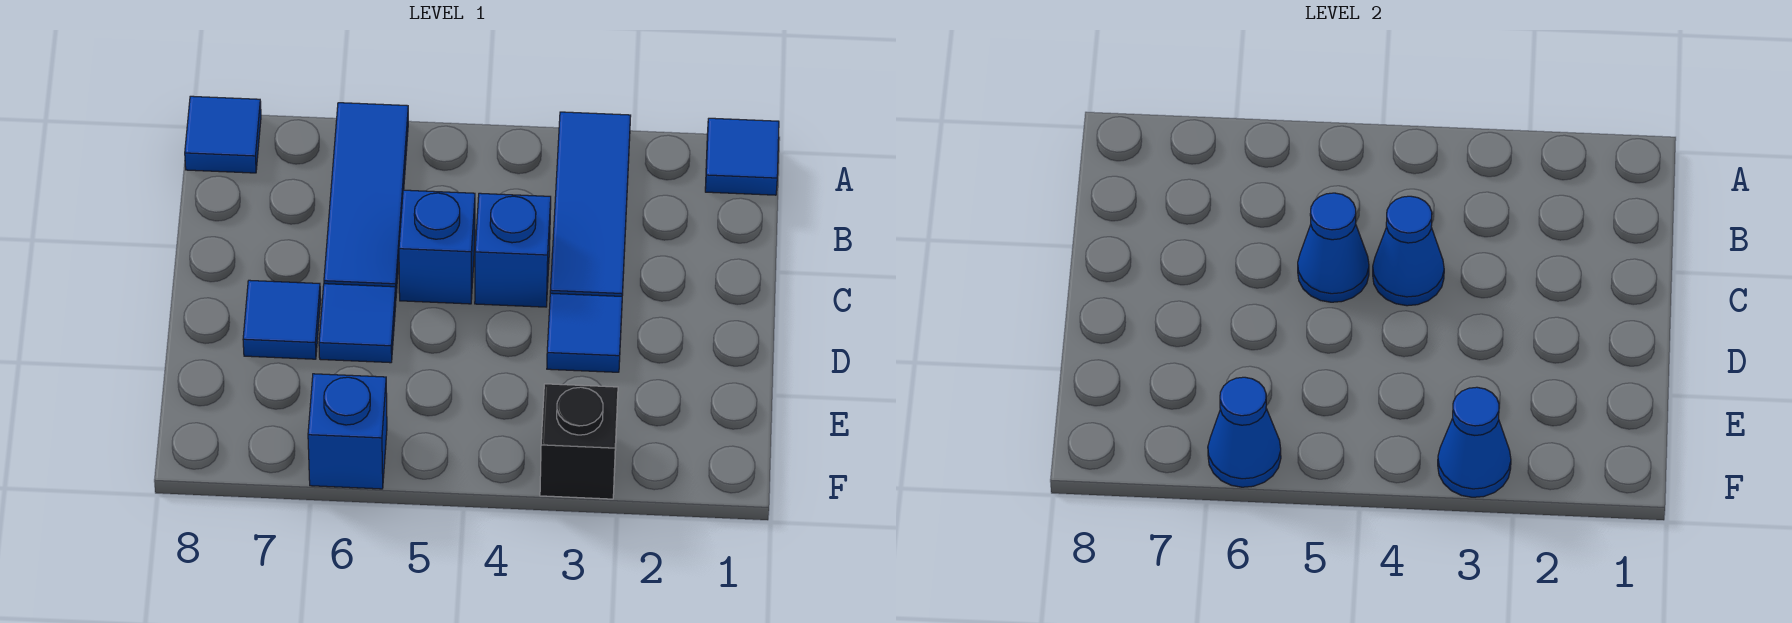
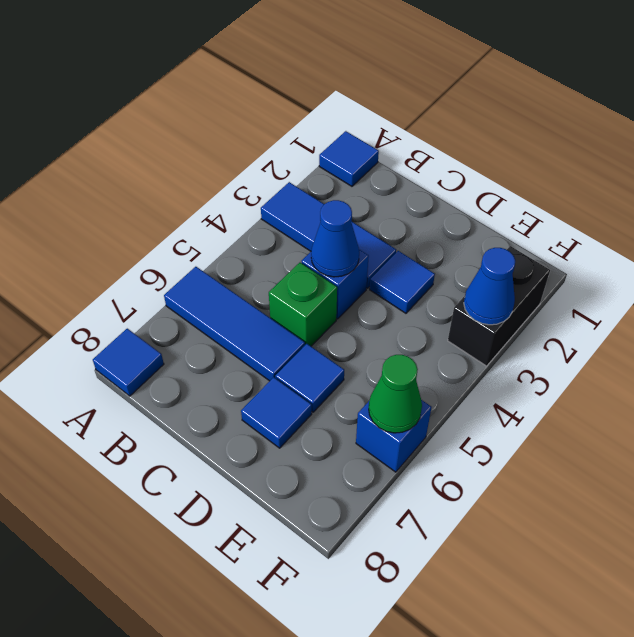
blue 1x1 brick [399,190,475,304] -> green 1x1 brick [269,263,337,346]
blue 1x1 cone [1298,193,1369,302] -> none
black 1x1 brick [540,384,618,499] -> black 1x2 brick [448,246,550,366]
blue 1x1 cone [1208,377,1281,487] -> green 1x1 cone [369,355,422,433]

